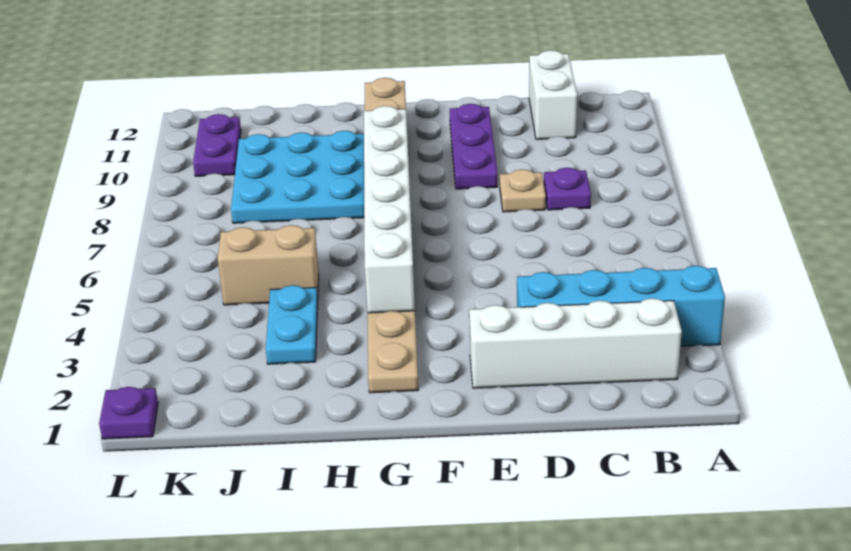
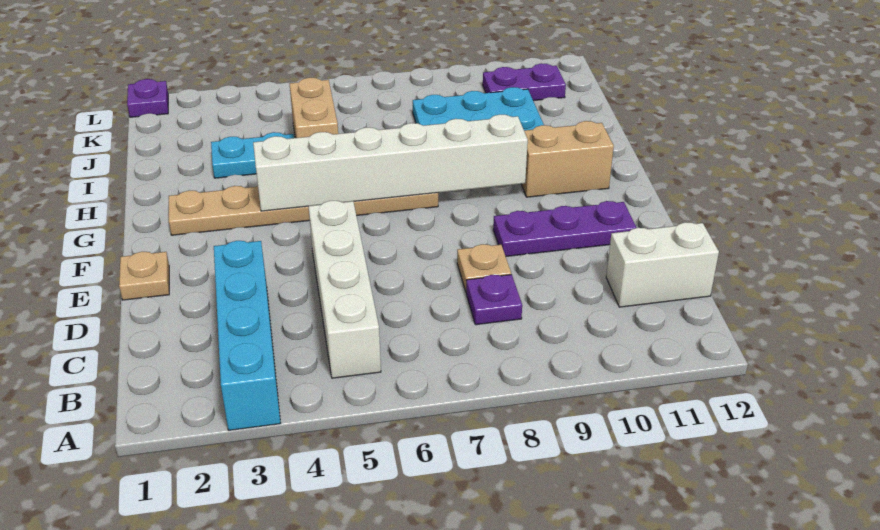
white 1x4 brick [469,298,682,388] -> white 1x4 brick moved to [308,201,381,378]
none -> tan 1x1 plate [119,252,169,300]

